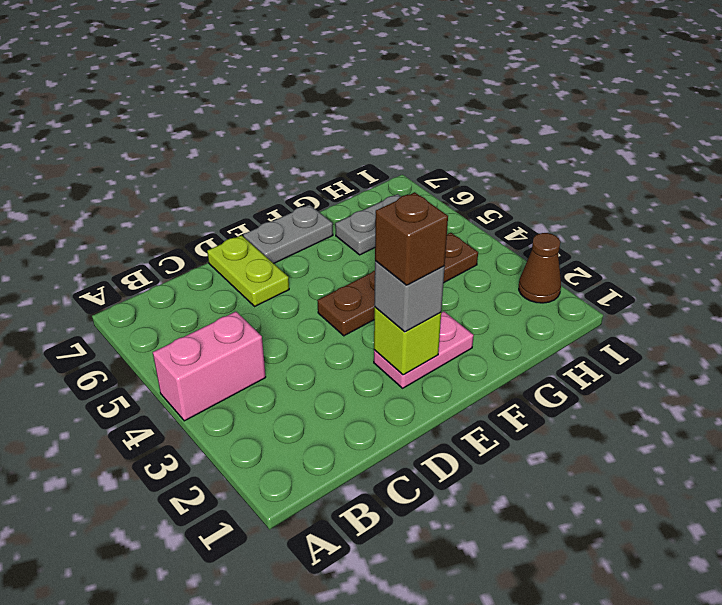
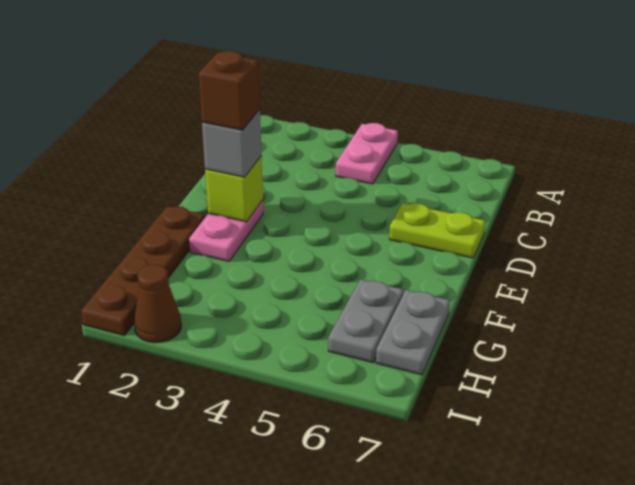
pink 1x2 brick [153,312,266,421] -> pink 1x2 plate [336,123,398,184]
brown 1x4 plate [317,233,478,336] -> brown 1x4 plate moved to [81,206,205,336]
grey 1x2 plate [243,205,333,263] -> grey 1x2 plate moved to [376,290,450,375]

